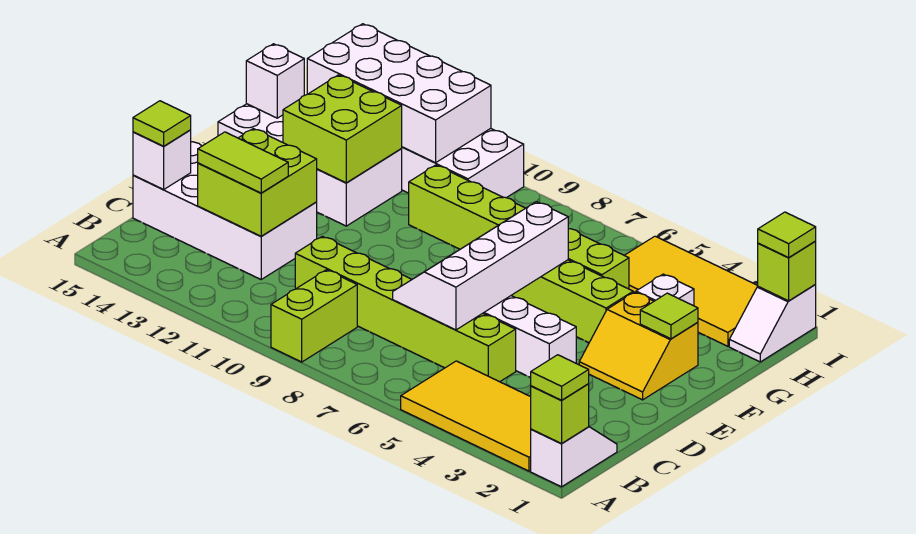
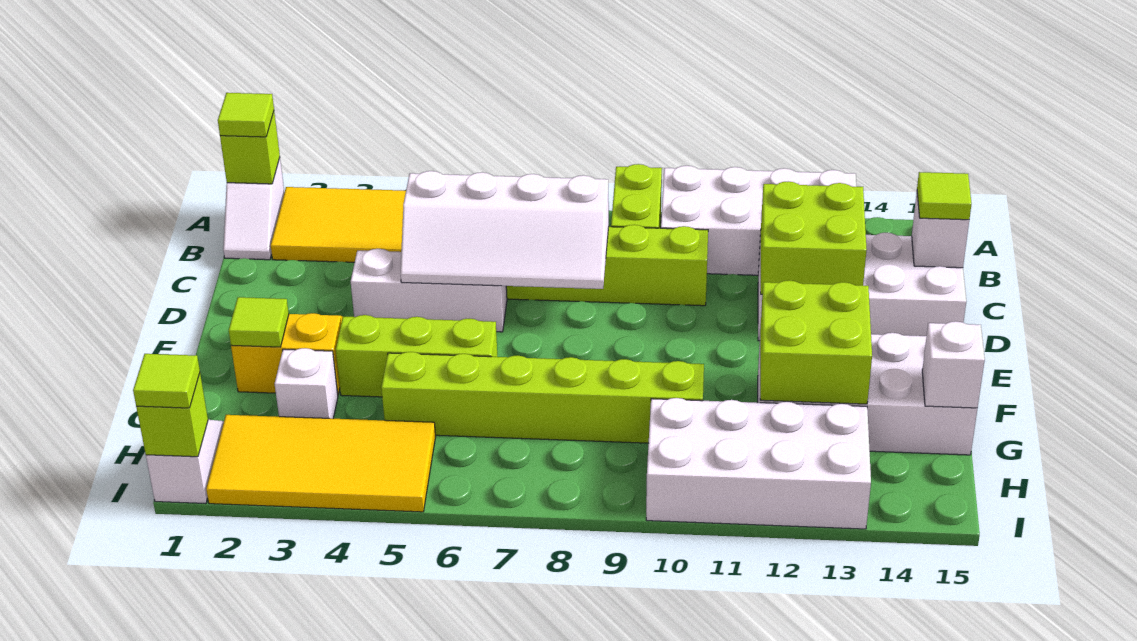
white 2x4 slope [393,202,568,330] -> white 2x4 slope turned to [401,171,609,289]
lime 1x2 tile [198,132,288,193] -> none
white 2x4 brick [307,24,491,163] -> white 2x4 brick moved to [661,166,856,275]

